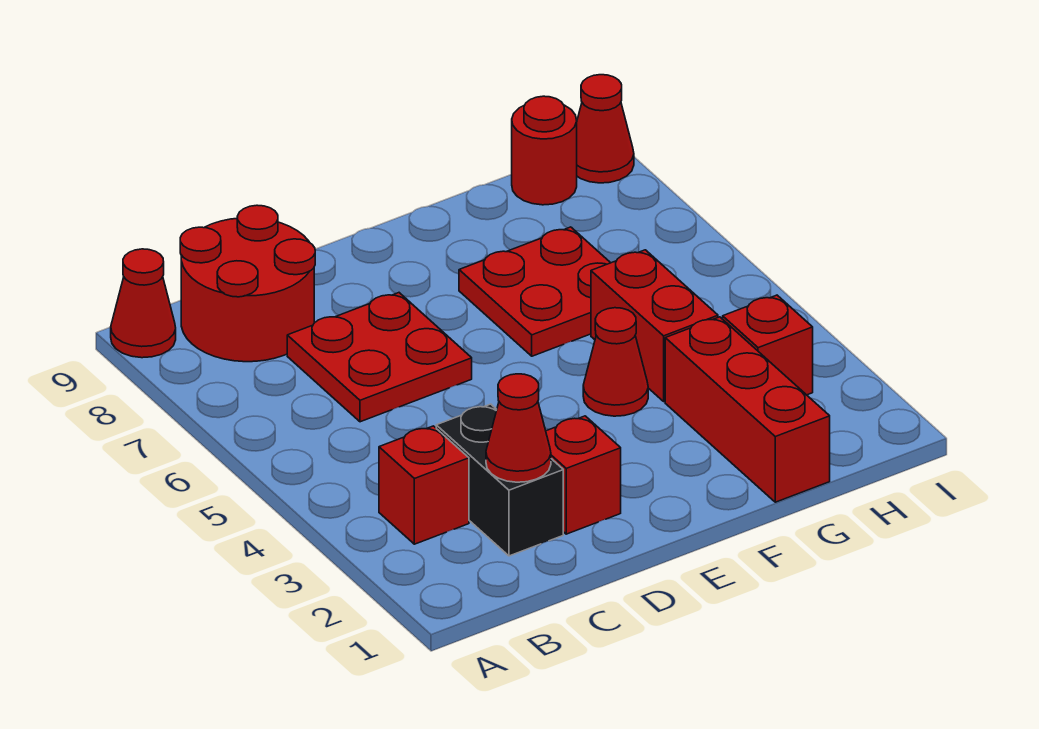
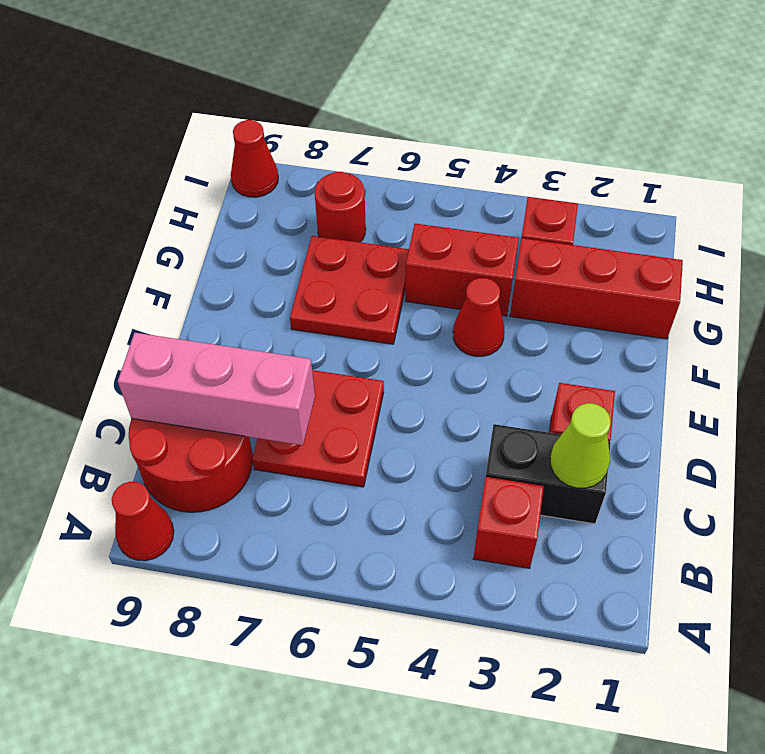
red 1x1 cone [486,374,551,482] -> lime 1x1 cone [550,403,611,488]
none -> pink 1x3 brick [118,333,315,445]
red 1x1 round brick [512,96,577,205] -> red 1x1 round brick moved to [315,172,366,242]

